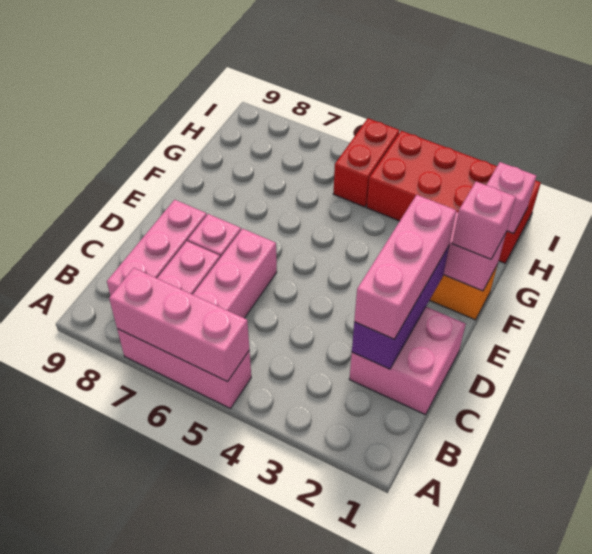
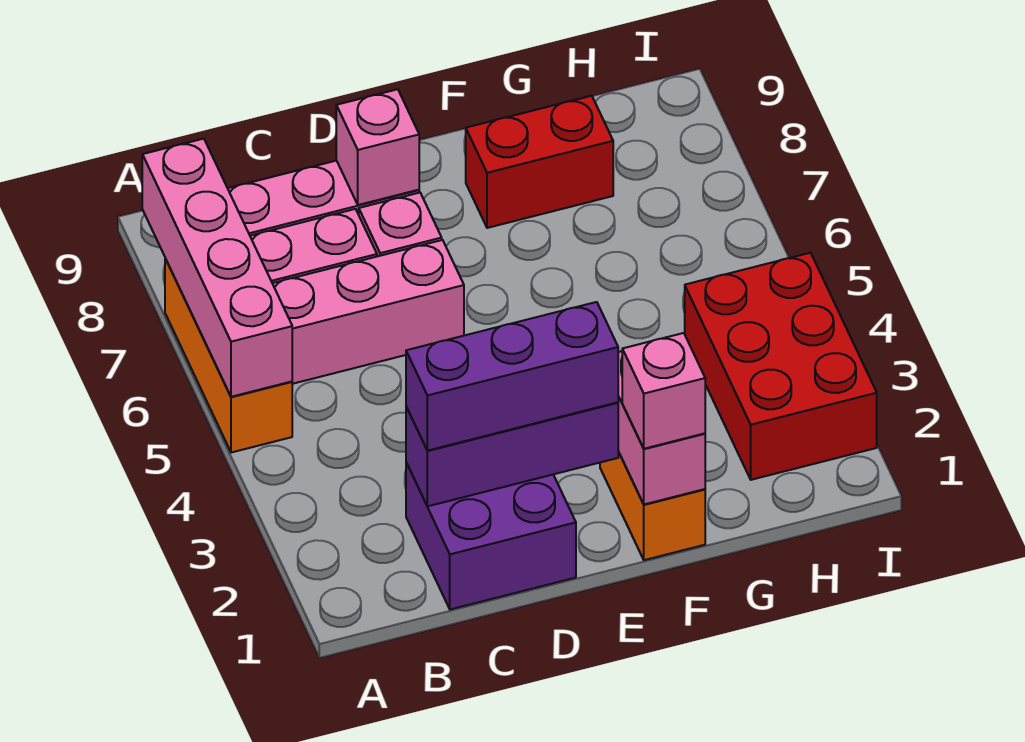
pink 1x3 brick [117,329,251,408] -> orange 1x3 brick [165,258,292,453]
pink 1x3 brick [109,268,249,382] -> pink 1x4 brick [142,139,292,397]
pink 2x2 brick [349,307,466,415] -> purple 2x2 brick [406,462,576,609]
pink 1x3 brick [354,195,456,339] -> purple 1x3 brick [406,302,618,451]
red 2x4 brick [367,131,541,263] -> red 2x3 brick [685,253,877,480]
pink 1x1 brick [487,162,536,234] -> pink 1x1 brick moved to [336,89,419,205]
red 1x2 brick [333,118,399,207] -> red 1x2 brick moved to [466,96,613,228]

